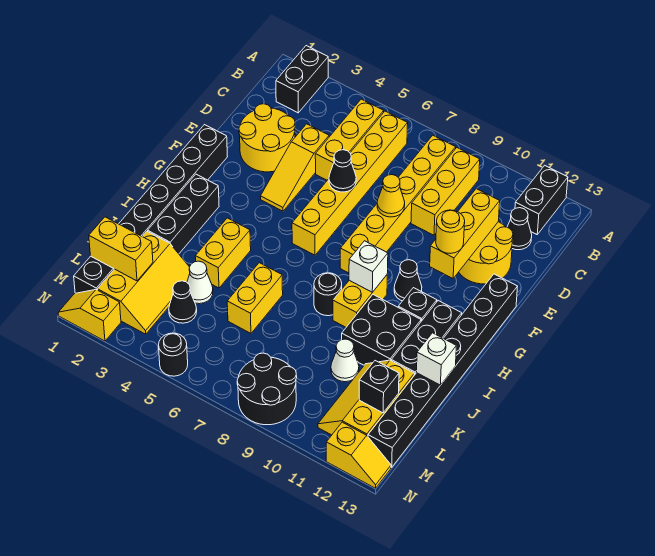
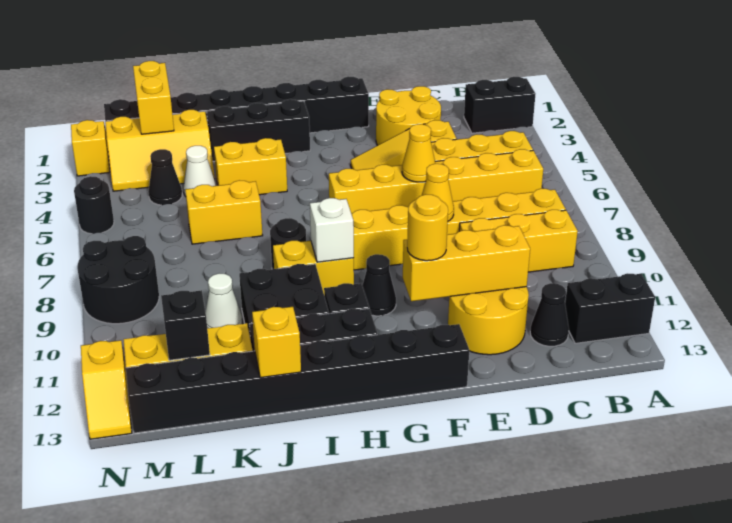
black 1x1 cone [329,150,356,192] -> yellow 1x1 cone [402,124,436,182]
white 1x1 brick [416,333,456,385] -> yellow 1x1 brick [252,307,301,378]

